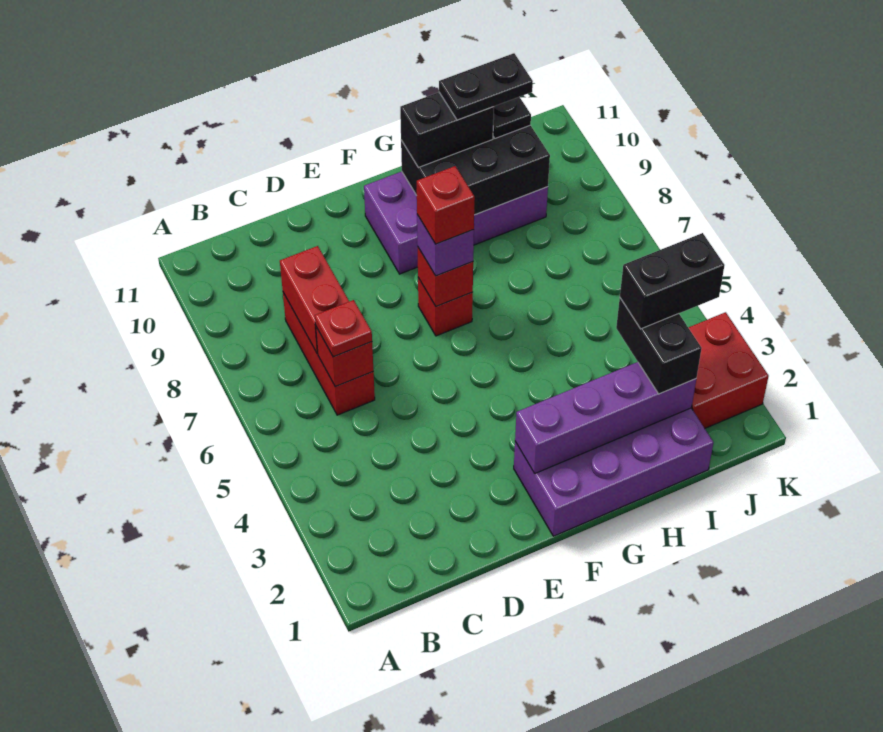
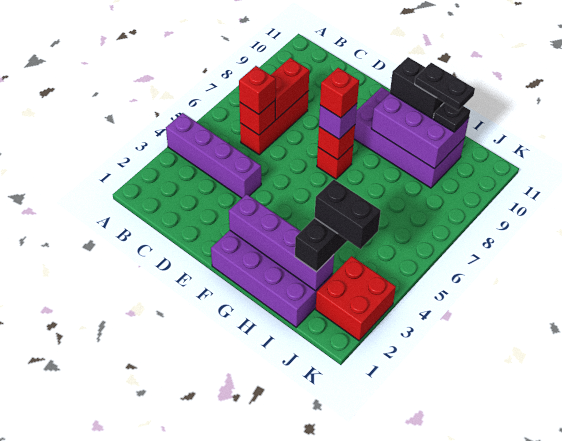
none -> purple 1x4 brick [166,113,261,198]
red 1x1 plate [315,300,372,357] -> red 1x1 brick [239,66,276,114]
black 2x3 brick [401,125,550,215] -> purple 2x3 brick [371,93,469,169]

